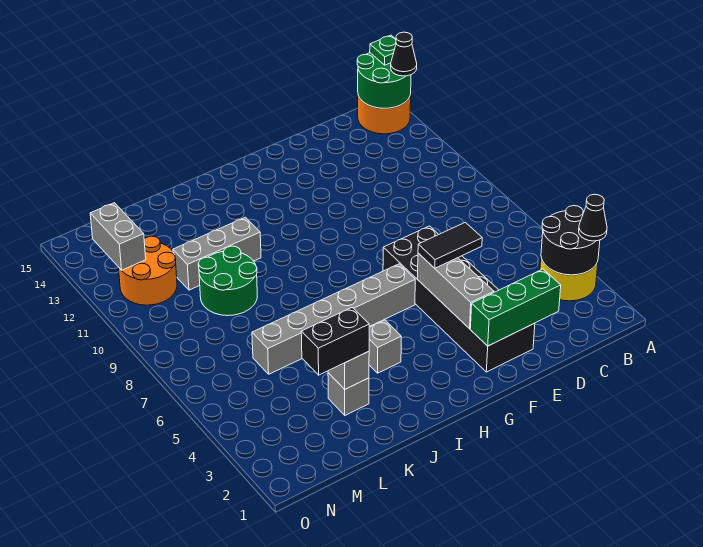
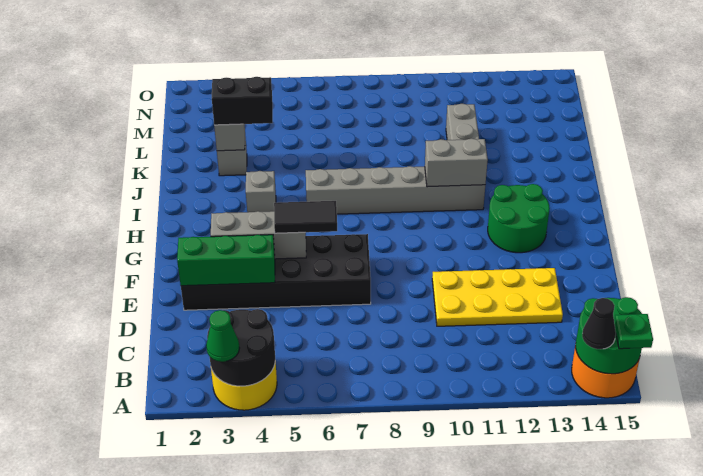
black 1x1 cone [579,194,607,241] -> green 1x1 cone [206,310,239,362]
green 1x3 brick [470,269,561,346] -> green 1x3 brick turned to [177,235,275,286]
none -> yellow 2x4 plate [432,268,563,326]
black 1x2 tile [418,222,482,268] -> black 1x2 tile turned to [274,201,337,233]
grey 1x6 brick [252,264,415,374] -> grey 1x6 brick turned to [306,166,485,214]
black 1x2 brick [301,307,369,375] -> black 1x2 brick turned to [212,77,273,125]
green 2x2 round brick [198,246,257,316] -> green 2x2 round brick moved to [488,184,550,253]
orange 2x2 round brick [118,236,177,305] -> none
grey 1x2 brick [90,203,146,270] -> grey 1x2 brick moved to [425,138,488,187]

